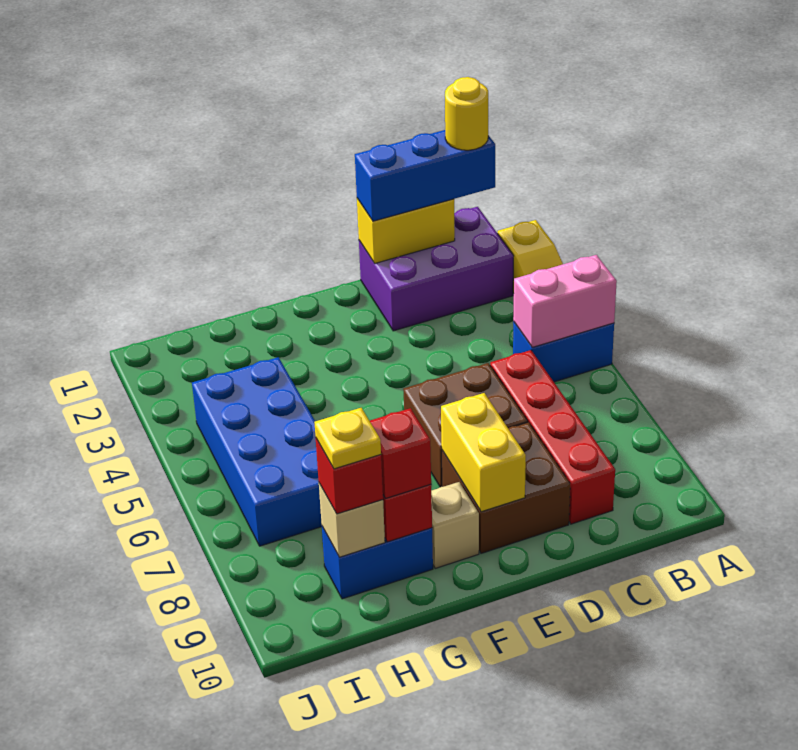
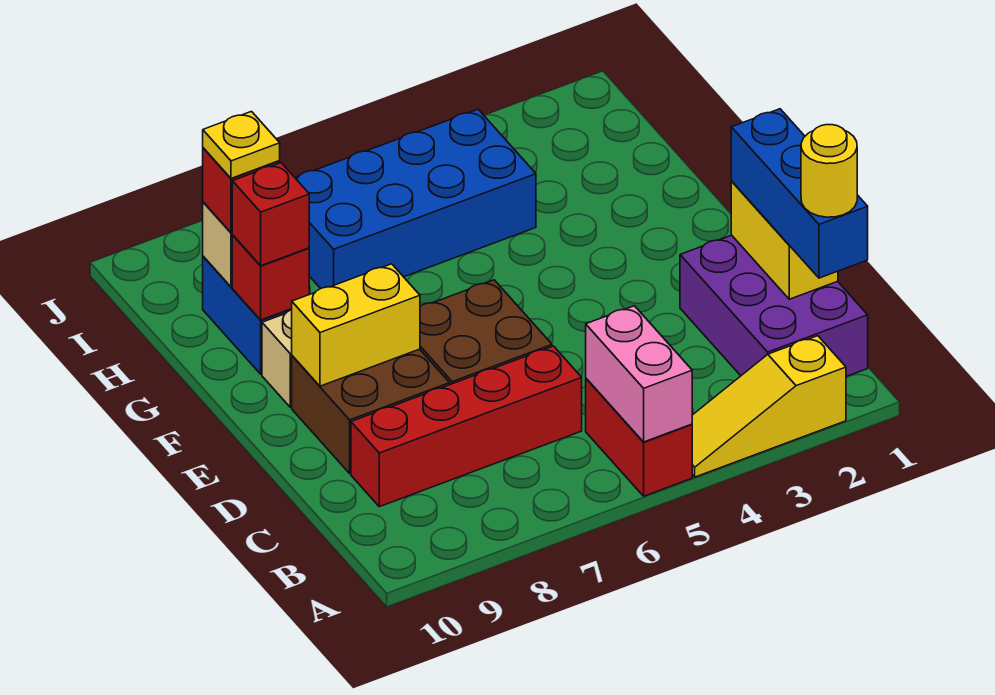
blue 1x2 brick [513,322,614,382] -> red 1x2 brick [586,379,692,496]

